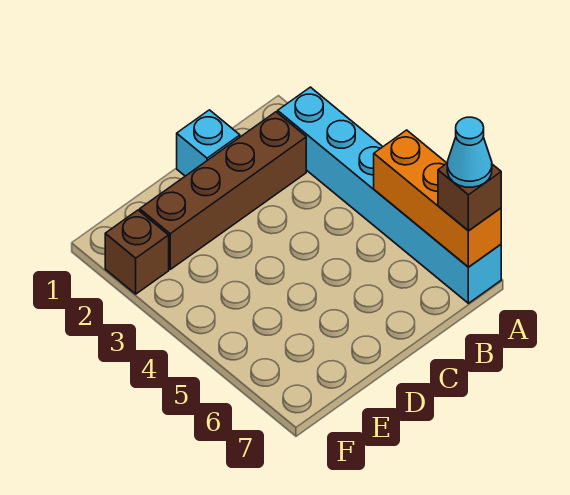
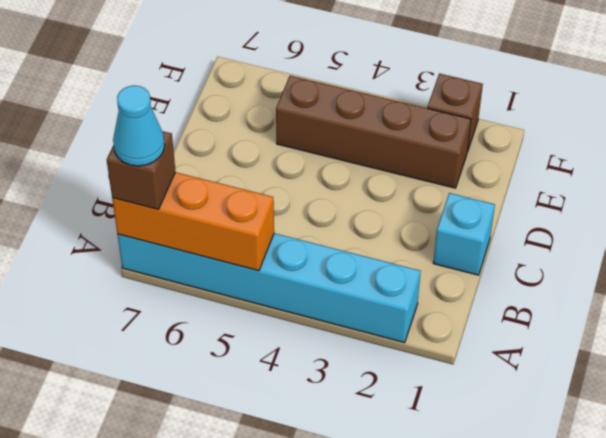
brown 1x4 brick [140,112,306,269] -> brown 1x4 brick turned to [276,76,471,188]

